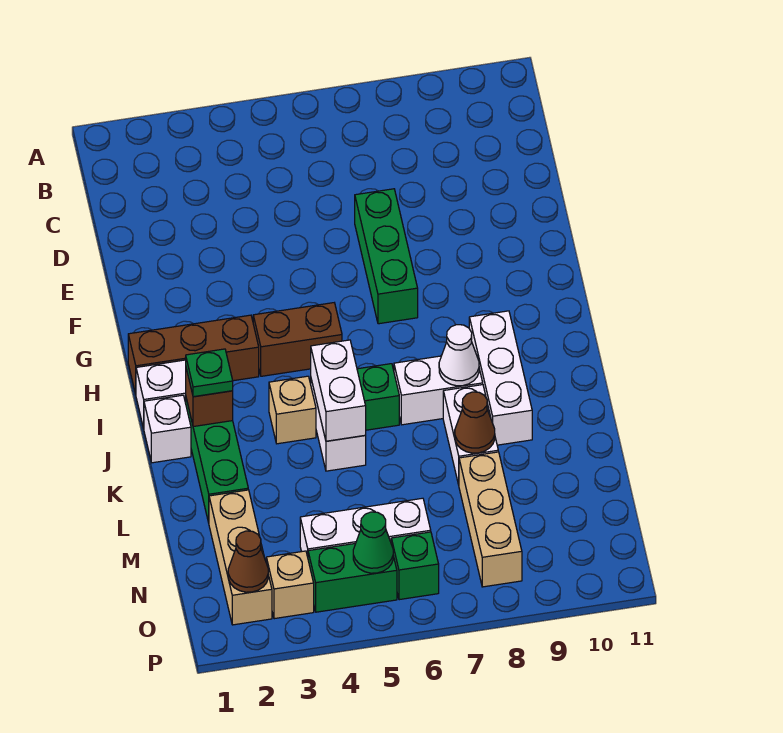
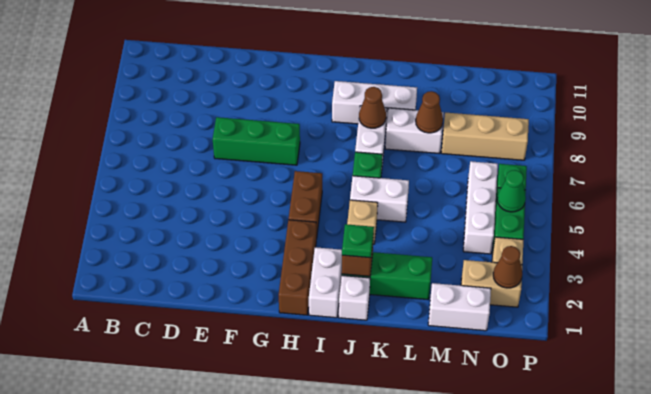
white 1x2 brick [311,340,366,441] -> white 1x2 brick moved to [428,283,491,331]
white 1x1 cone [439,325,479,386] -> brown 1x1 cone [359,87,386,128]
tan 1x3 brick [209,490,272,625] -> tan 1x2 brick [461,260,522,307]

